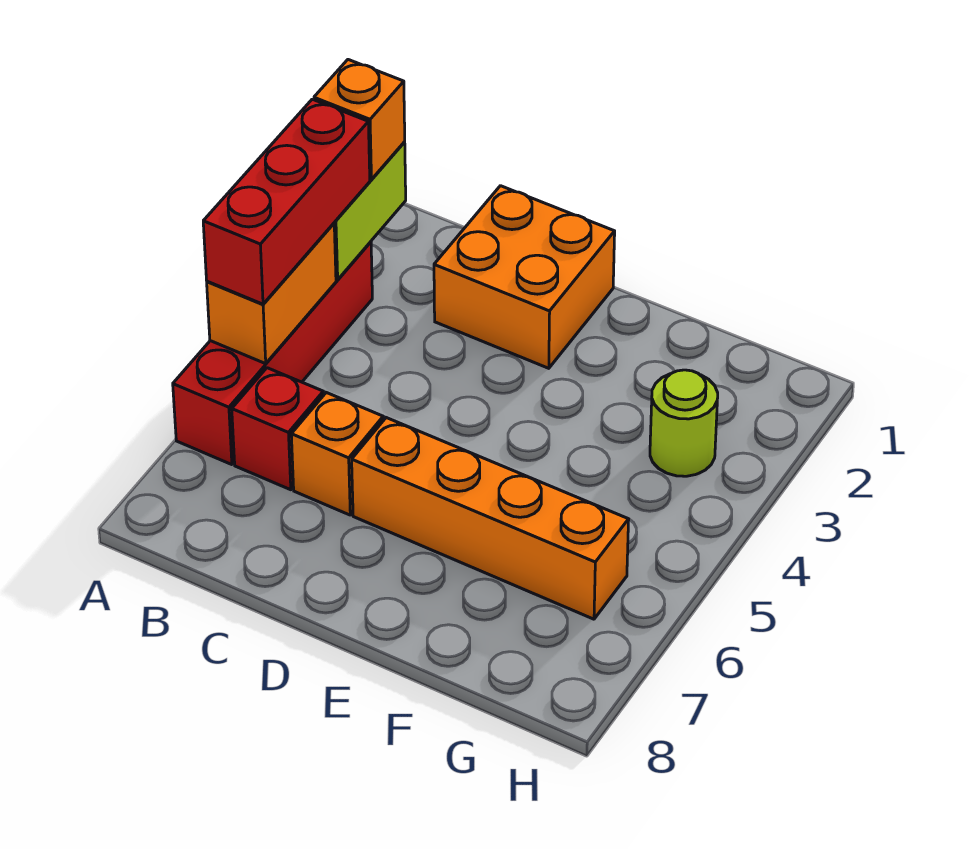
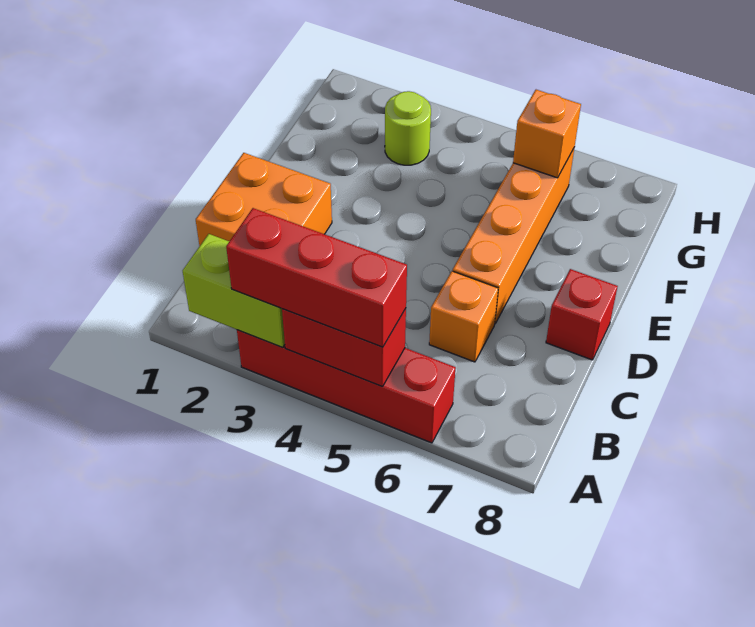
orange 1x1 brick [314,60,405,179] -> orange 1x1 brick moved to [513,90,581,178]
orange 1x2 brick [207,223,336,364] -> red 1x2 brick [282,308,406,386]
red 1x1 brick [232,368,323,490] -> red 1x1 brick moved to [546,269,618,360]

